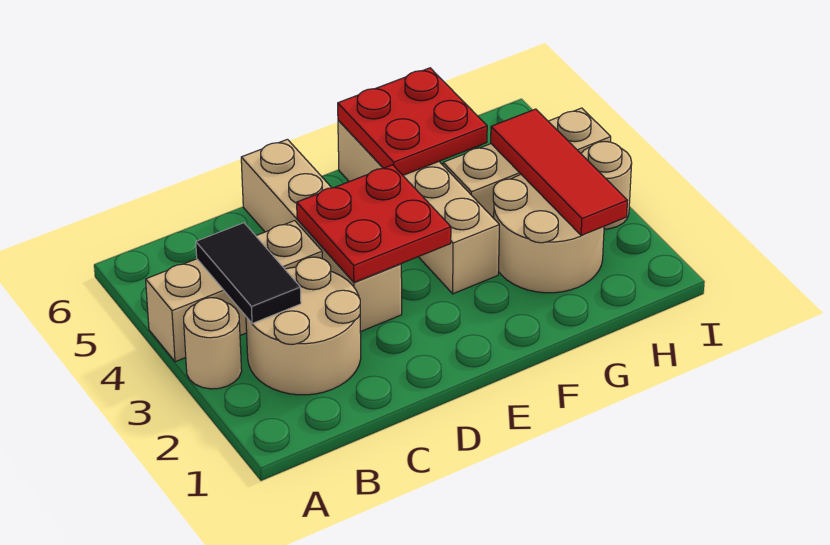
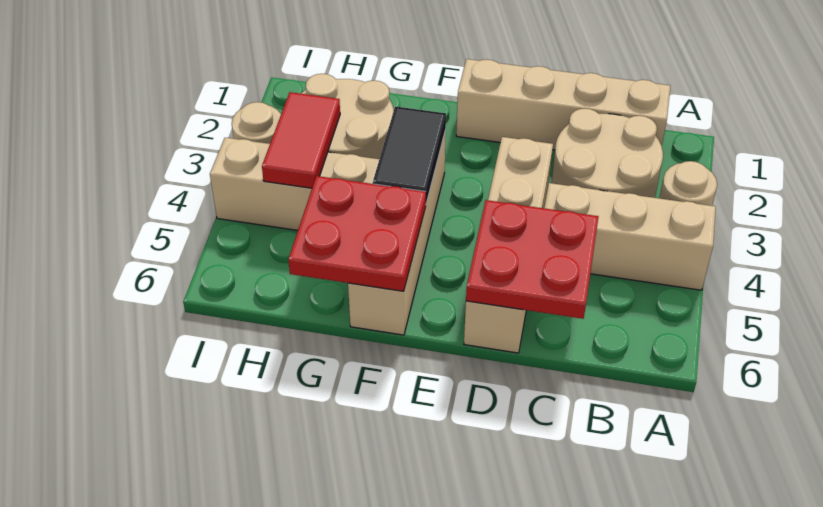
none -> tan 1x4 brick [456,59,670,150]
black 1x2 tile [196,223,301,323] -> black 1x2 tile moved to [373,106,446,203]
red 2x2 plate [297,165,451,282] -> red 2x2 plate moved to [466,200,599,319]
red 1x3 tile [491,109,628,236] -> red 1x2 tile [262,92,340,188]

